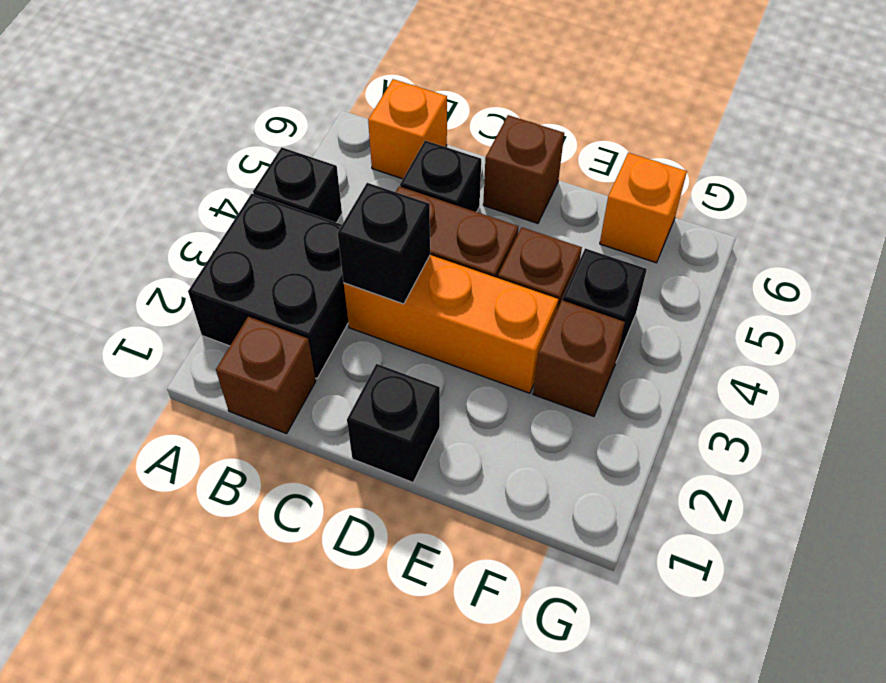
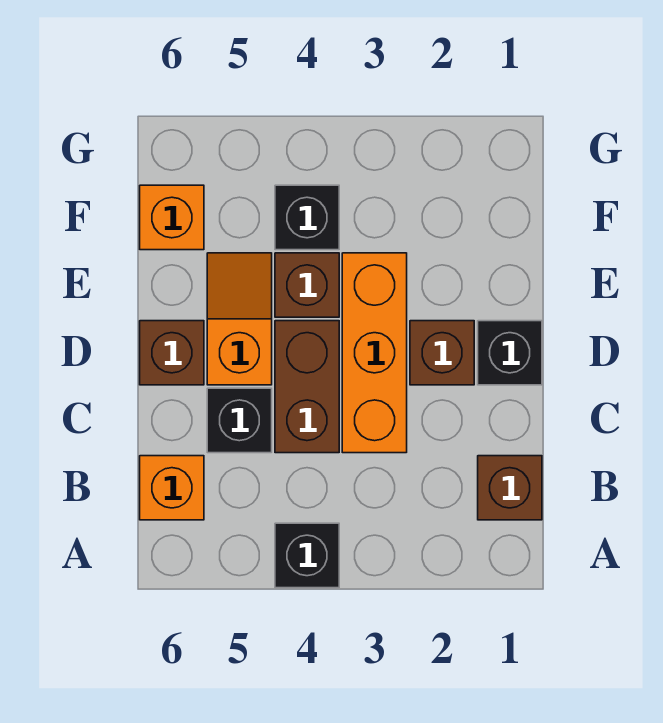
black 2x2 brick [188,194,348,378] -> none
black 1x1 brick [338,183,430,304] -> none
none -> orange 1x2 slope [207,253,272,385]
brown 1x1 brick [533,300,625,416] -> brown 1x1 brick moved to [410,321,474,385]

